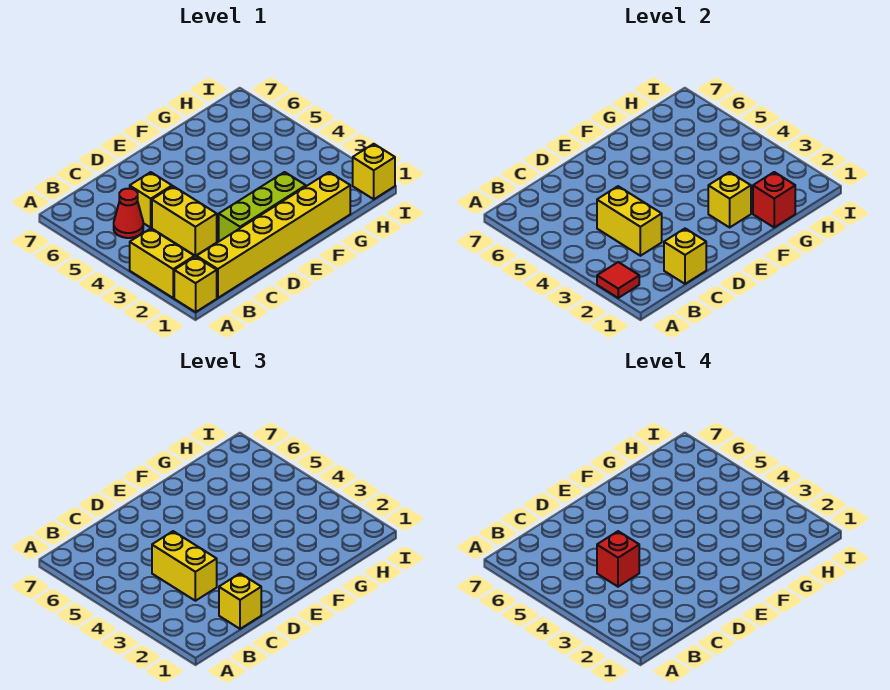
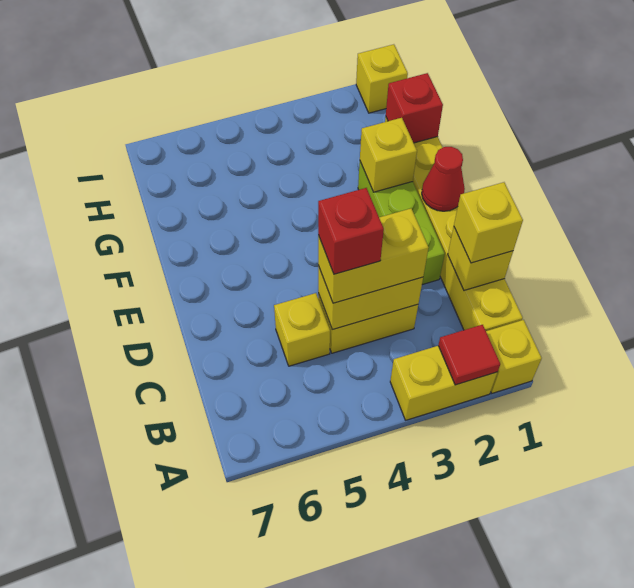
red 1x1 cone [114,189,143,238] -> red 1x1 cone moved to [422,147,465,211]

